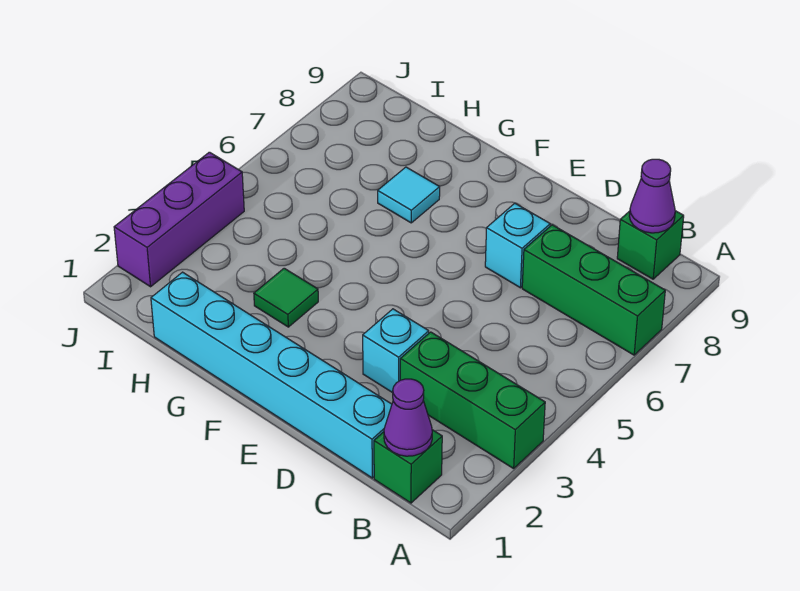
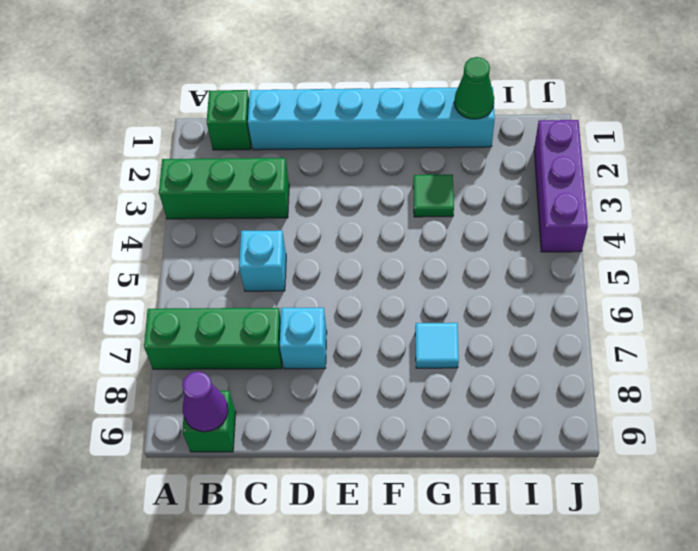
purple 1x1 cone [384,379,432,456] -> none
cyan 1x1 brick [363,309,429,393] -> cyan 1x1 brick moved to [239,230,286,291]
none -> green 1x1 cone [454,57,494,119]

